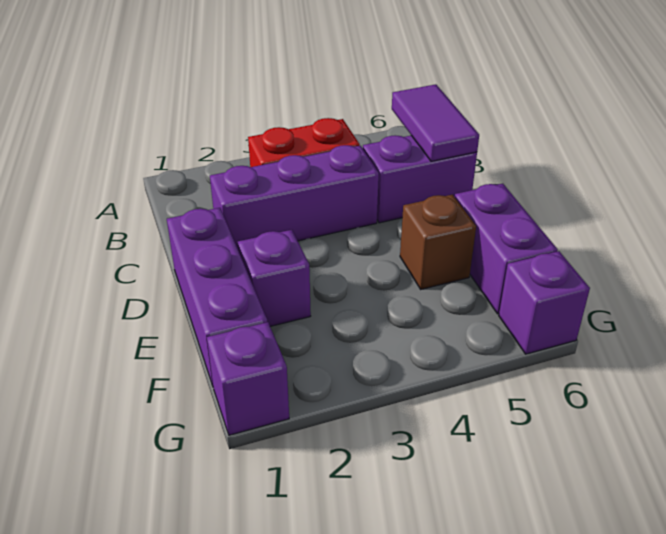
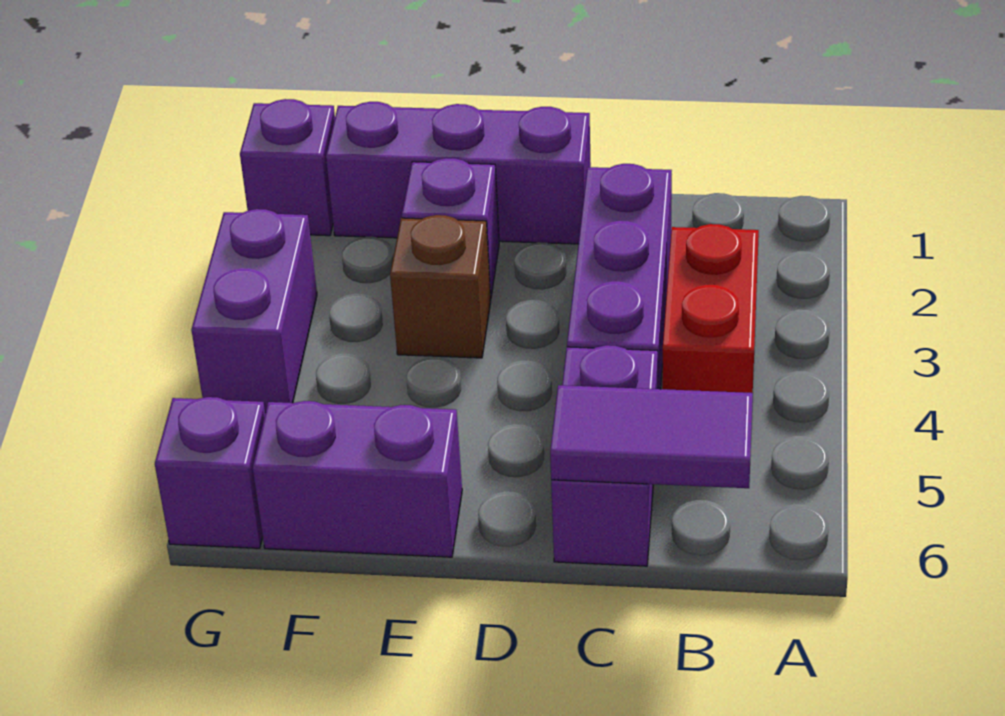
brown 1x1 brick [400,195,476,289] -> brown 1x1 brick moved to [390,215,491,358]
none -> purple 1x2 brick [191,209,317,413]

